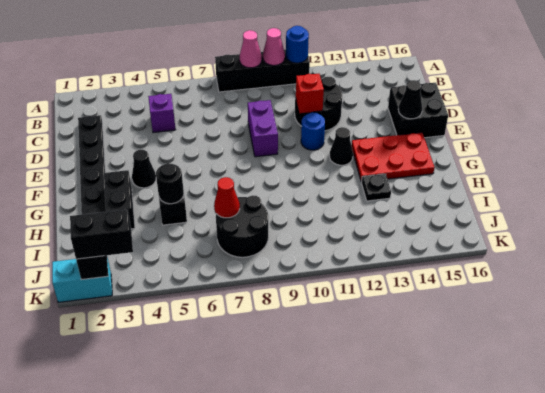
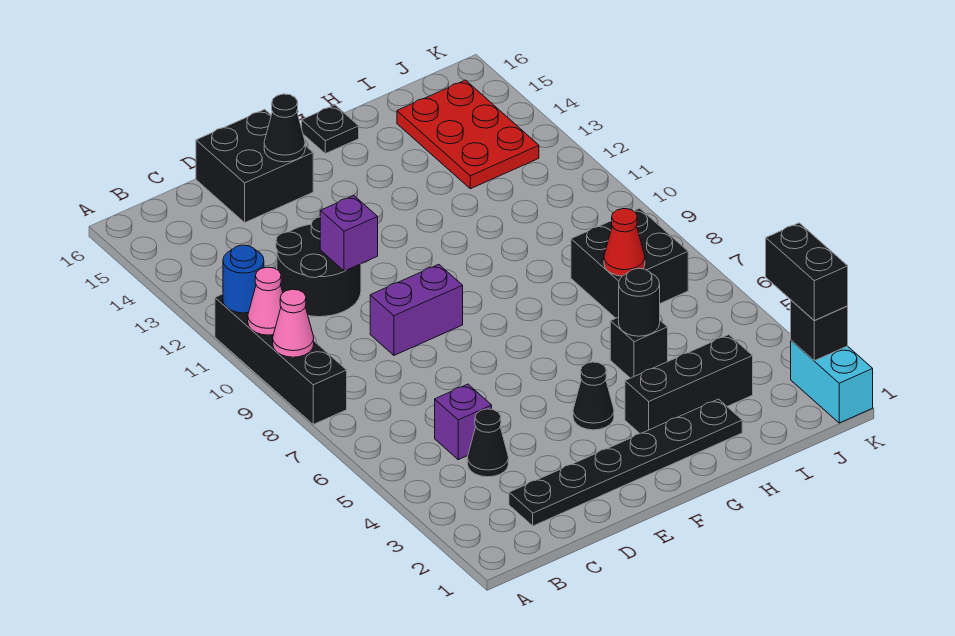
red 1x1 brick [296,74,324,113] -> purple 1x1 brick [320,196,378,271]
blue 1x1 round brick [301,112,325,150] -> none
black 1x1 cone [329,127,353,165] -> black 1x1 cone moved to [467,409,508,477]
red 2x3 plate [351,132,434,182] -> red 2x3 plate moved to [397,80,539,189]
black 1x2 brick [104,170,135,229] -> black 1x3 brick [625,335,753,433]
black 1x1 plate [362,174,391,201] -> black 1x1 plate moved to [302,105,359,154]
black 2x2 round brick [216,196,269,257] -> black 2x2 brick [571,208,688,318]

